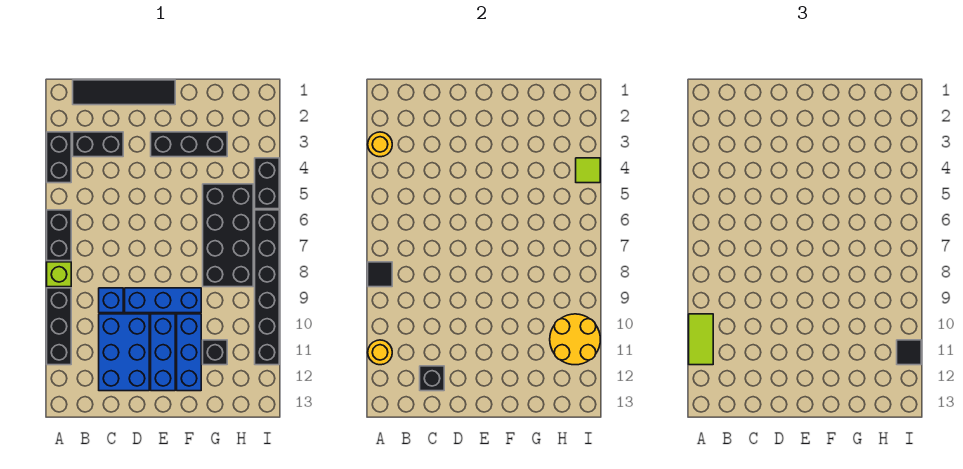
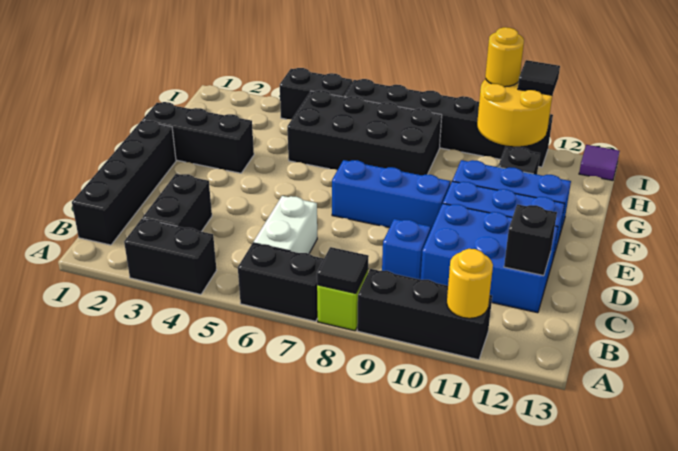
yellow 1x1 round brick [368,132,392,157] -> yellow 1x1 round brick moved to [485,27,524,87]
lime 1x2 tile [689,314,713,365] -> none
black 1x4 tile [73,80,175,105] -> black 1x4 brick [72,120,176,245]
none -> white 1x2 brick [254,196,317,254]
blue 1x3 brick [125,288,201,313] -> blue 1x3 brick turned to [332,160,450,231]
black 1x3 brick [151,132,227,157] -> black 1x3 brick turned to [142,102,254,173]
lime 1x1 tile [576,158,600,183] -> none
none -> purple 1x1 tile [579,145,620,180]

